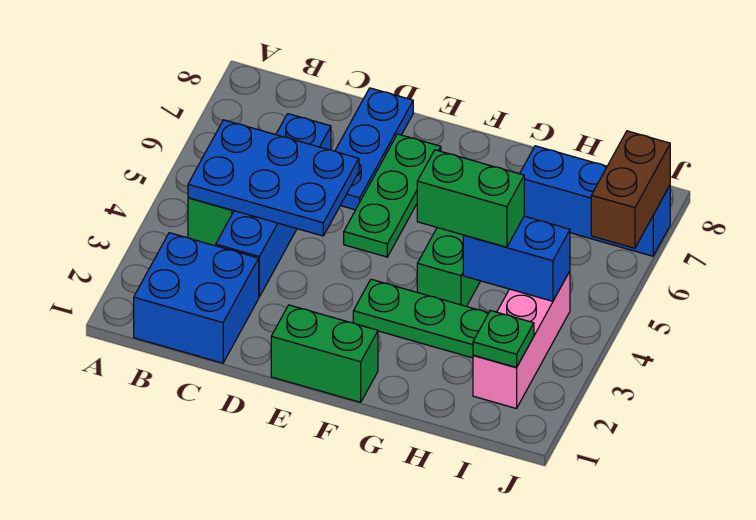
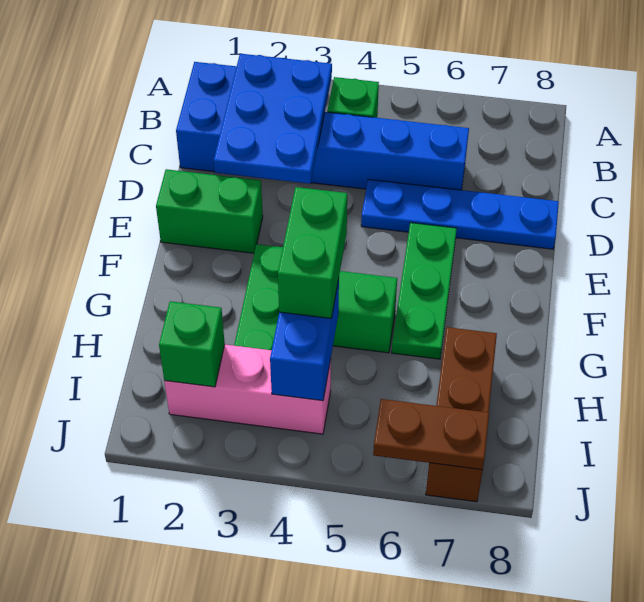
blue 2x3 plate [188,120,359,236] -> blue 2x3 plate moved to [214,54,332,184]
blue 1x3 plate [335,88,413,210] -> blue 1x4 plate [361,179,559,249]
green 1x2 brick [271,305,378,402] -> green 1x2 brick turned to [156,169,263,253]
green 1x3 plate [344,134,441,257] -> green 1x3 plate turned to [392,223,457,359]
blue 1x3 brick [520,146,670,256] -> brown 1x3 brick [426,327,497,502]
green 1x1 plate [473,310,534,367] -> green 1x1 brick [159,301,225,387]
brown 1x2 brick [591,131,670,248] -> brown 1x2 plate [373,399,489,470]

